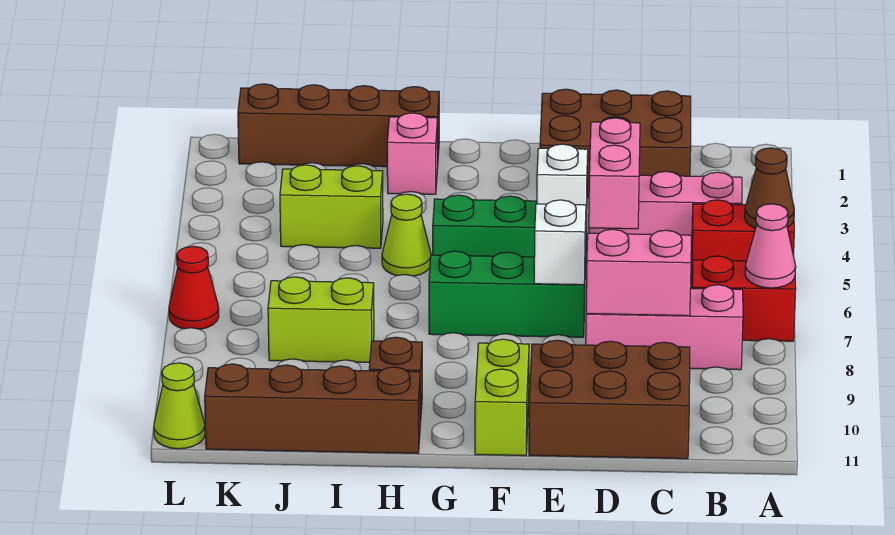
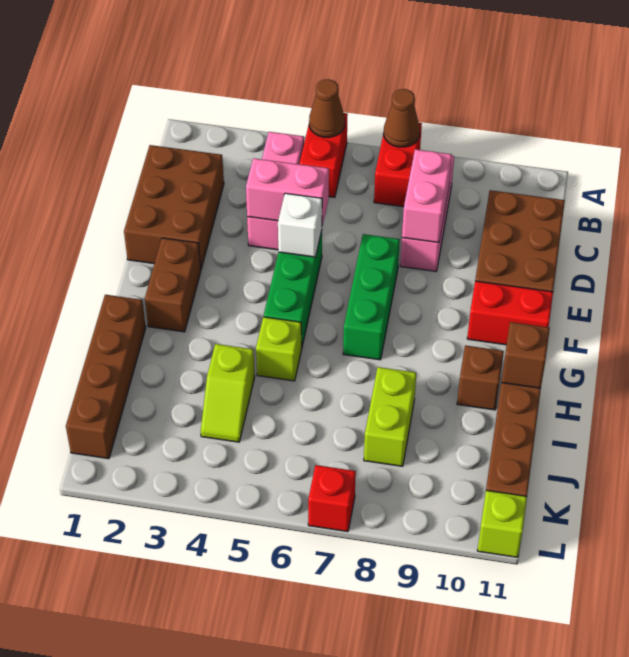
pink 1x1 cone [745,204,796,288] -> brown 1x1 cone [384,89,420,147]
white 1x1 brick [534,200,586,285] -> none
none -> brown 1x2 brick [145,238,201,332]
lime 1x2 brick [475,339,529,456] -> red 1x2 brick [467,281,553,345]
pink 1x1 brick [387,113,438,194] -> none
lime 1x1 cone [382,194,431,276] -> lime 1x1 brick [256,317,302,381]
none -> brown 1x1 brick [501,322,550,388]
lime 1x2 brick [280,165,383,248] -> lime 1x2 slope [201,344,255,442]
red 1x1 cone [169,246,219,329] -> red 1x1 brick [308,465,356,532]
lime 1x1 cone [154,363,205,449] -> lime 1x1 brick [477,490,527,557]

